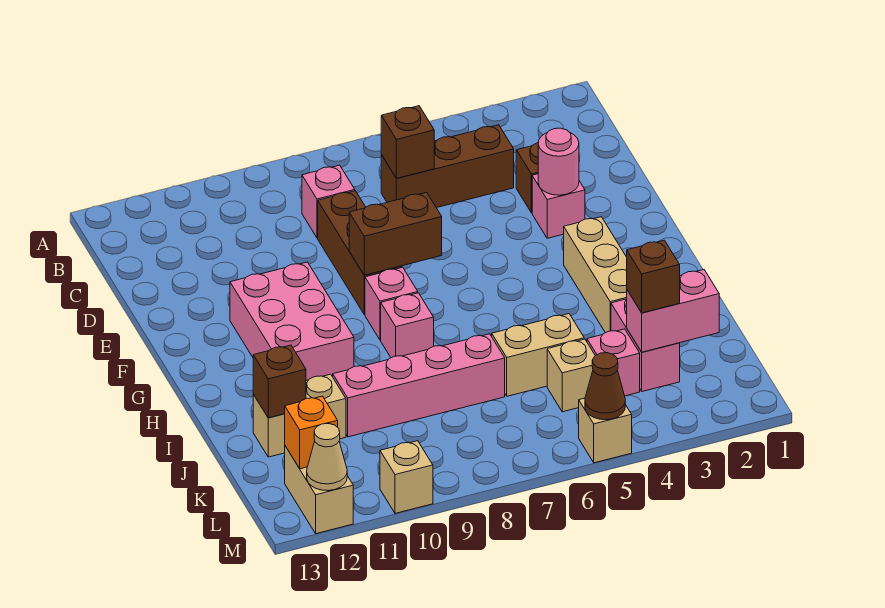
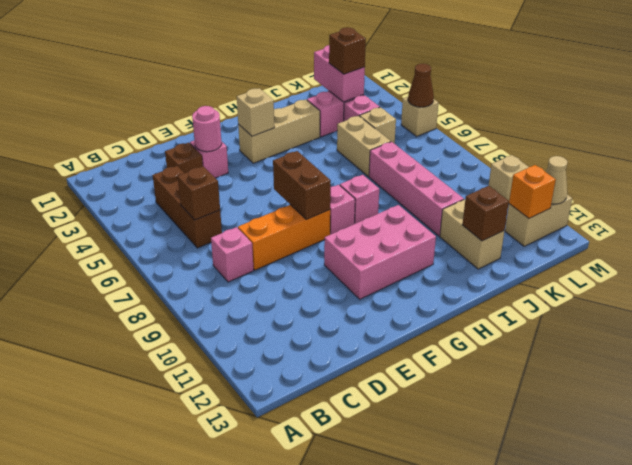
brown 1x3 brick [318,191,402,314] -> orange 1x3 brick [238,205,330,270]
none -> tan 1x1 brick [237,88,274,136]

